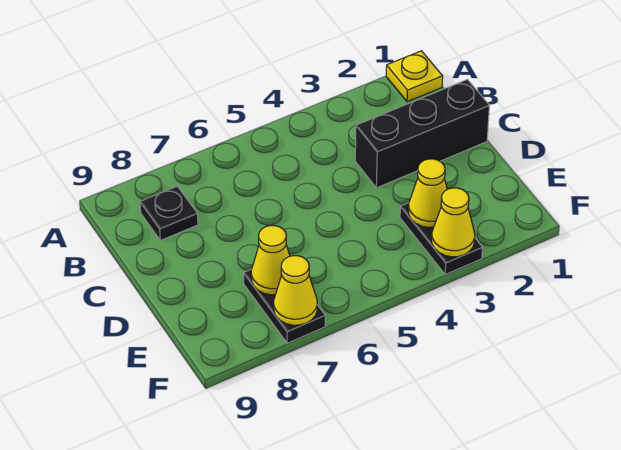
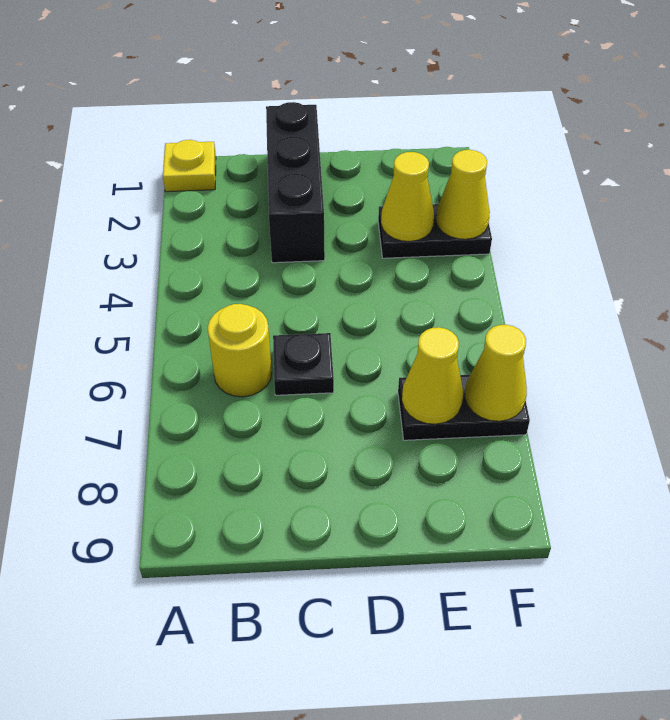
none -> yellow 1x1 round brick [208,304,272,397]
black 1x1 plate [140,186,198,240] -> black 1x1 plate moved to [273,333,334,395]

